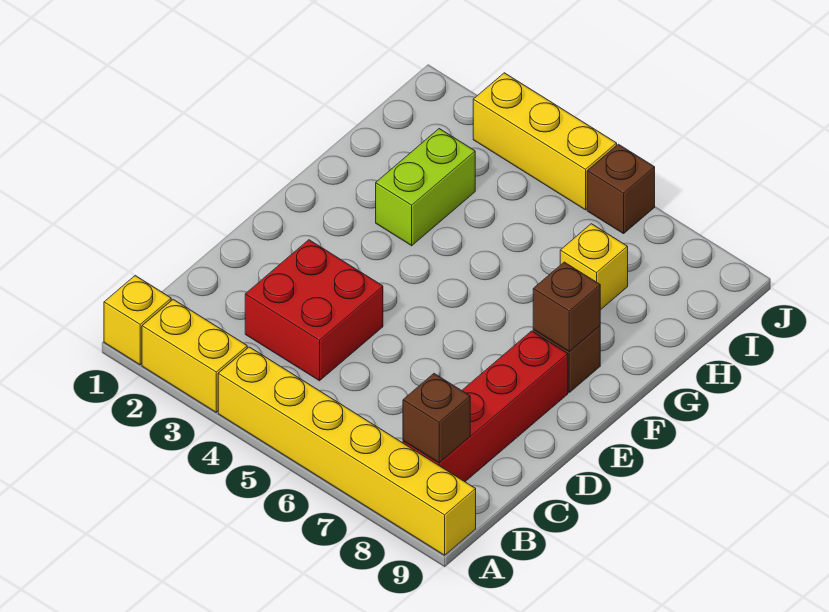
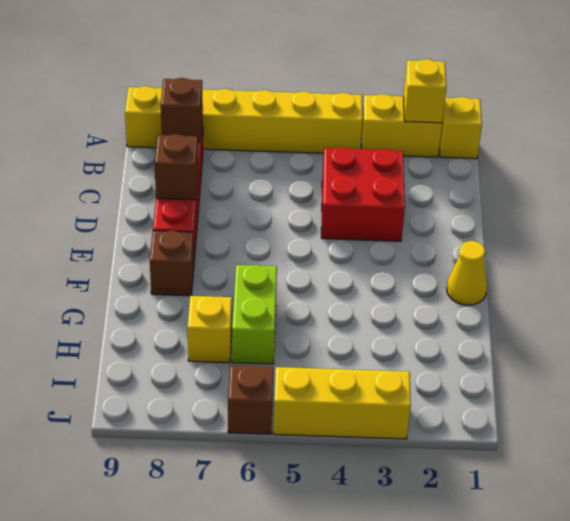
none -> yellow 1x1 brick [403,59,447,123]
none -> yellow 1x1 cone [447,241,487,305]
brown 1x1 brick [533,262,600,352] -> brown 1x1 brick moved to [154,134,198,200]
lime 1x2 brick [376,129,475,246] -> lime 1x2 brick moved to [232,265,277,364]

